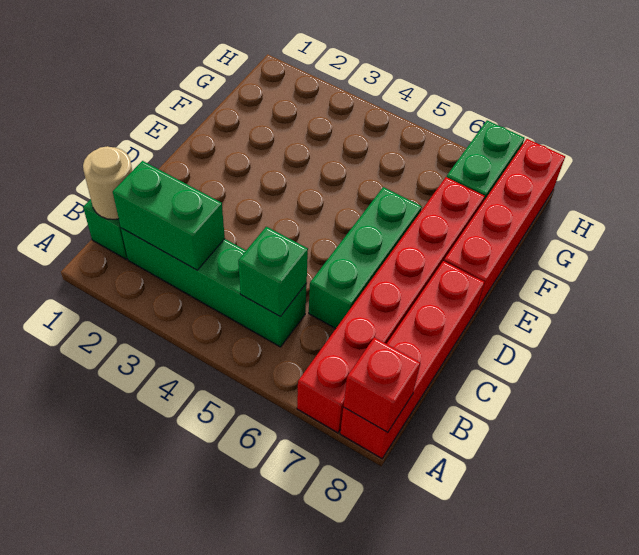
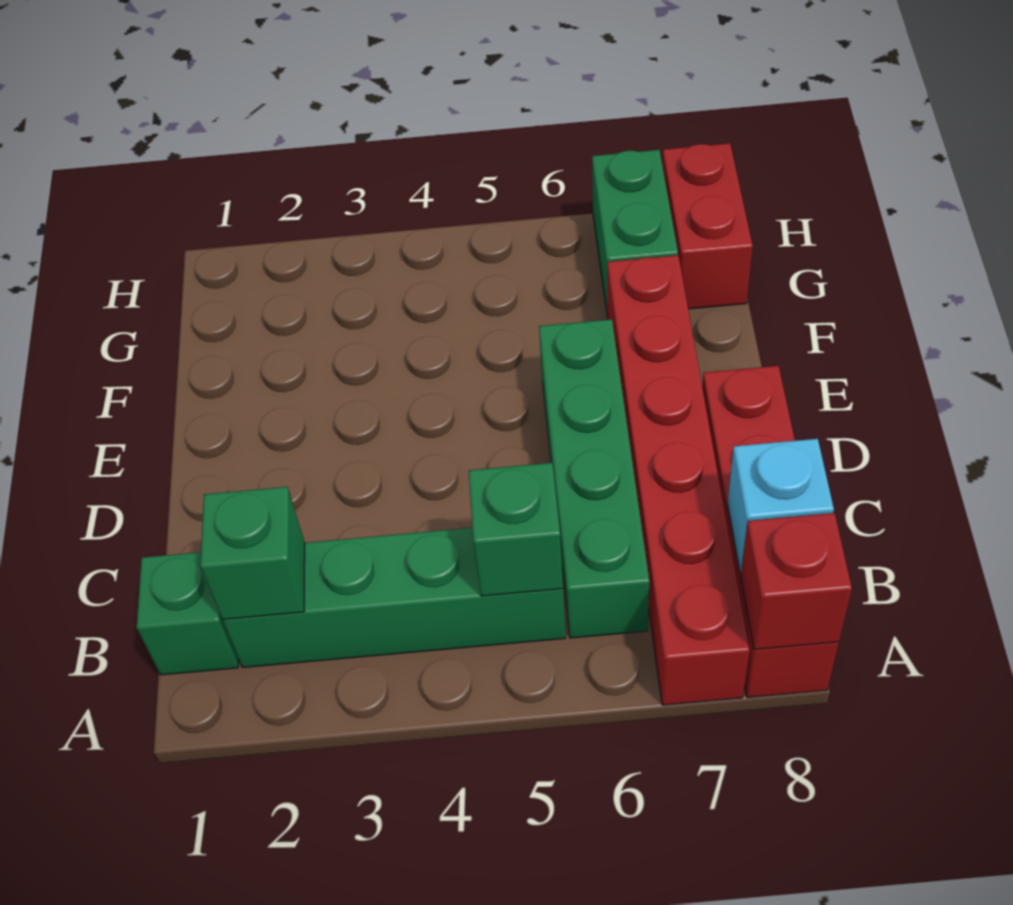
tan 1x1 round brick [83,146,132,219] -> none
green 1x2 brick [113,161,225,270] -> green 1x1 brick [200,487,305,619]
none -> cyan 1x1 brick [728,439,834,573]
green 1x3 brick [309,187,422,329] -> green 1x4 brick [539,319,649,638]
red 1x4 brick [444,139,565,311] -> red 1x2 brick [662,143,753,309]

